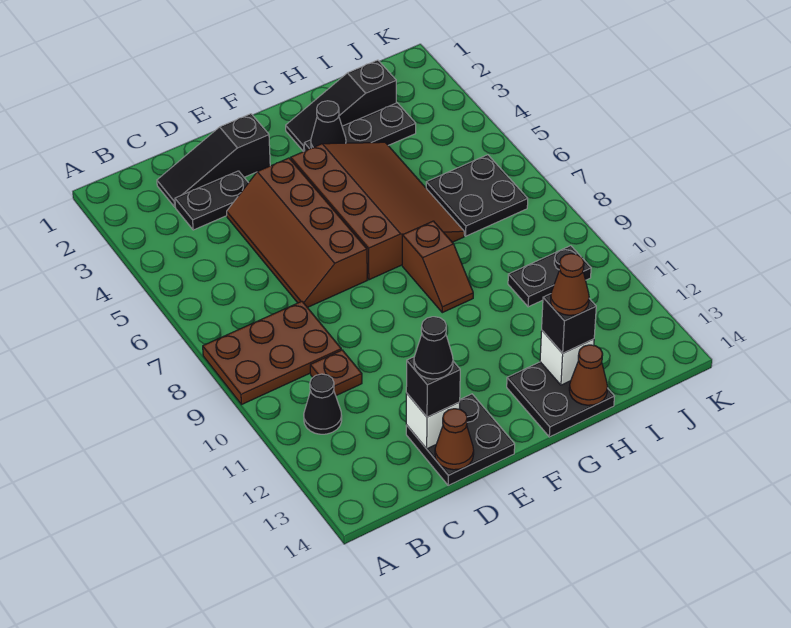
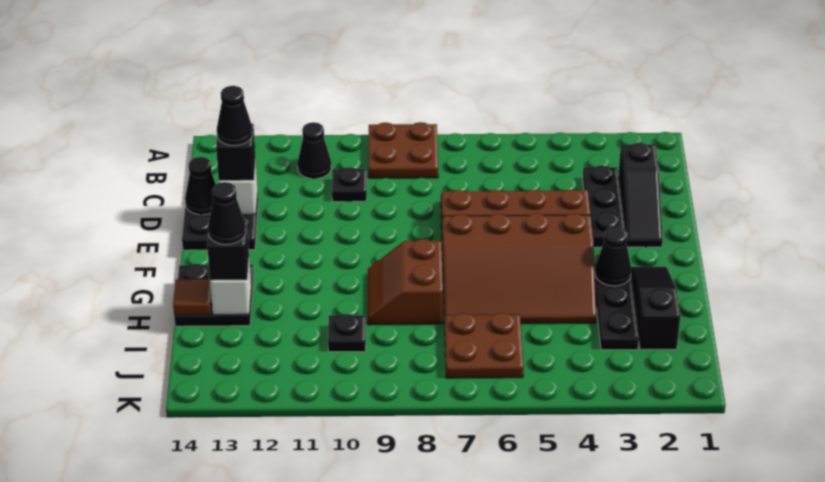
brown 2x3 plate [203,301,341,404] -> brown 2x2 plate [368,122,438,178]
black 1x3 slope [157,114,270,207] -> black 1x3 slope turned to [618,143,663,247]
black 1x2 plate [175,171,248,230] -> black 1x3 plate [583,165,625,247]
brown 1x1 plate [310,350,362,396] -> black 1x1 plate [332,167,367,202]
brown 1x1 cone [435,409,474,470] -> black 1x1 cone [185,157,216,215]
brown 1x2 slope [402,221,473,313] -> brown 2x2 slope [367,239,443,325]
brown 1x1 cone [551,254,589,315] -> black 1x1 cone [208,182,246,245]
brown 1x1 cone [569,345,607,405] -> brown 1x1 tile [173,279,212,315]
black 2x2 plate [426,155,528,236] -> brown 2x2 plate [445,313,524,378]
black 1x2 plate [508,246,591,307] -> black 1x1 plate [328,314,366,352]

